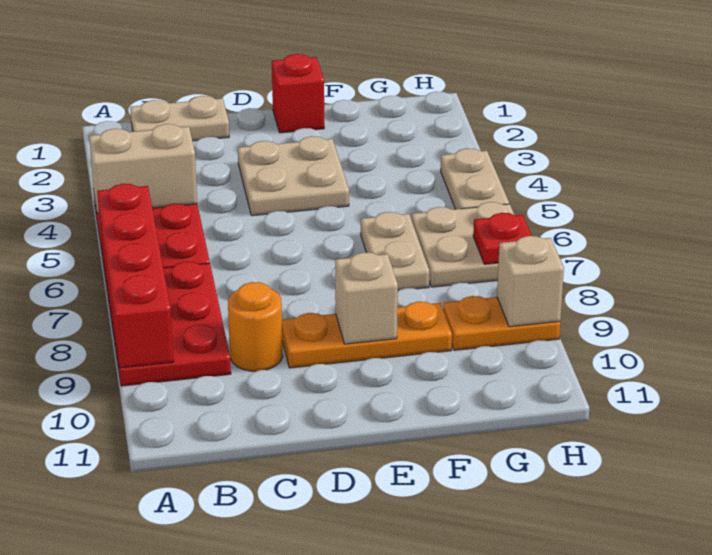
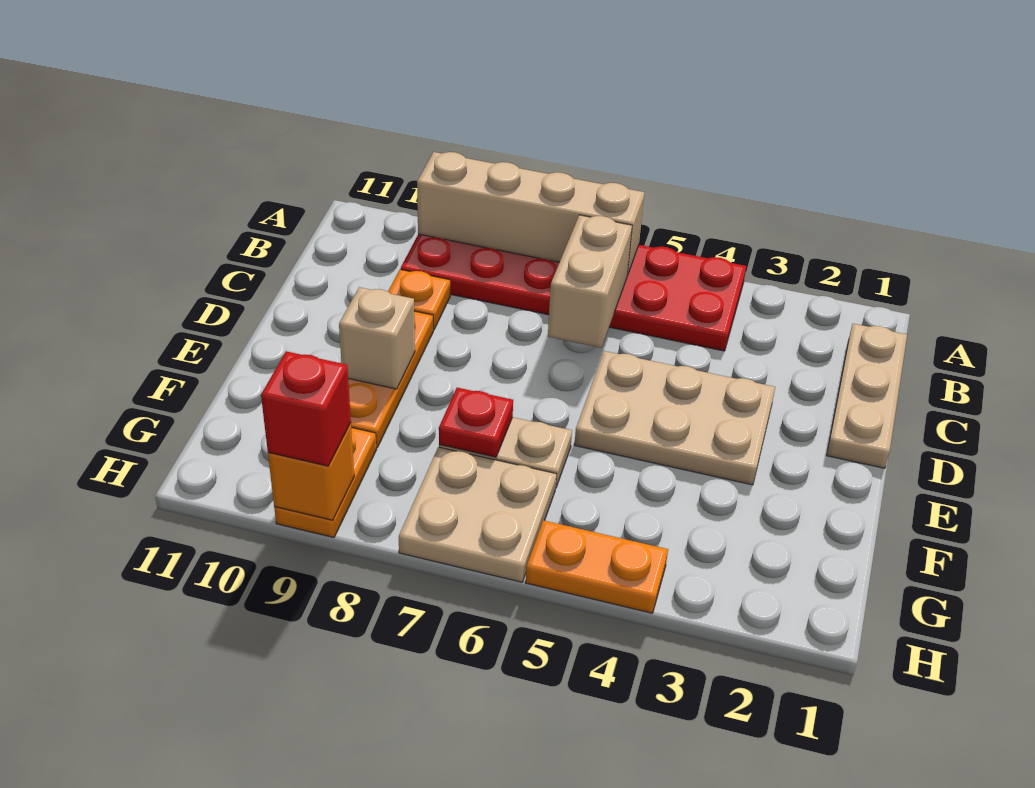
tan 1x2 brick [89,124,197,213] -> tan 1x2 brick moved to [548,215,632,348]
red 1x4 brick [97,184,174,368] -> tan 1x4 brick [417,152,644,276]
tan 1x2 plate [130,96,229,141] -> tan 1x3 plate [827,324,907,468]
orange 1x1 round brick [228,282,283,371] -> orange 1x1 plate [388,269,450,330]
tan 2x2 plate [238,136,349,216] -> tan 2x3 plate [575,351,775,485]
red 1x1 brick [272,54,324,133] -> red 1x1 brick moved to [261,351,351,466]
tan 1x2 plate [441,148,509,209] -> orange 1x2 plate [526,520,668,613]
red 1x1 plate [473,213,532,264] -> red 1x1 plate moved to [439,388,513,457]
tan 1x1 brick [497,236,564,327] -> orange 1x1 brick [268,423,354,520]

